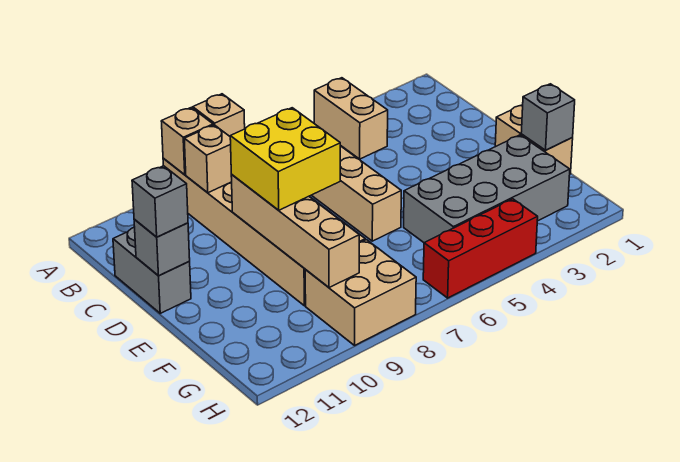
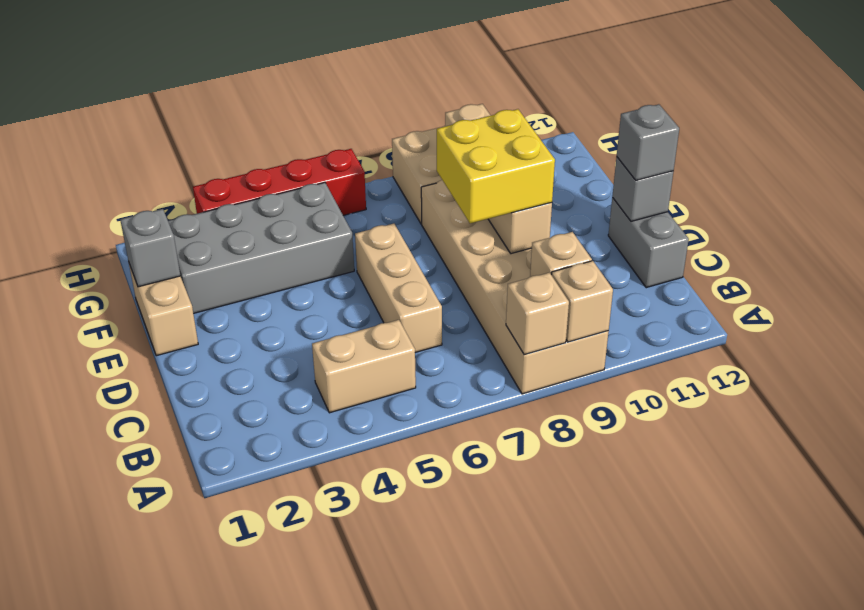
tan 1x2 brick [314,78,388,159] -> tan 1x2 brick turned to [312,320,416,413]
red 1x3 brick [423,199,538,298] -> red 1x4 brick [193,149,366,215]

